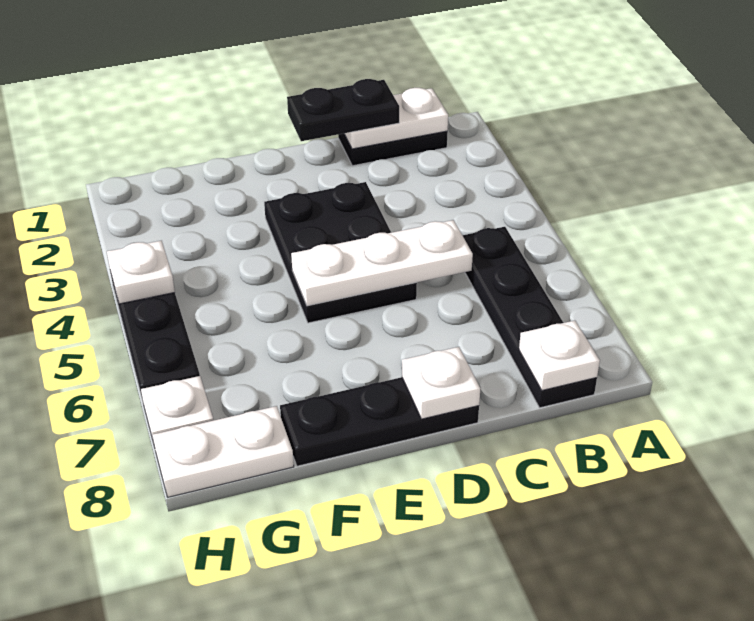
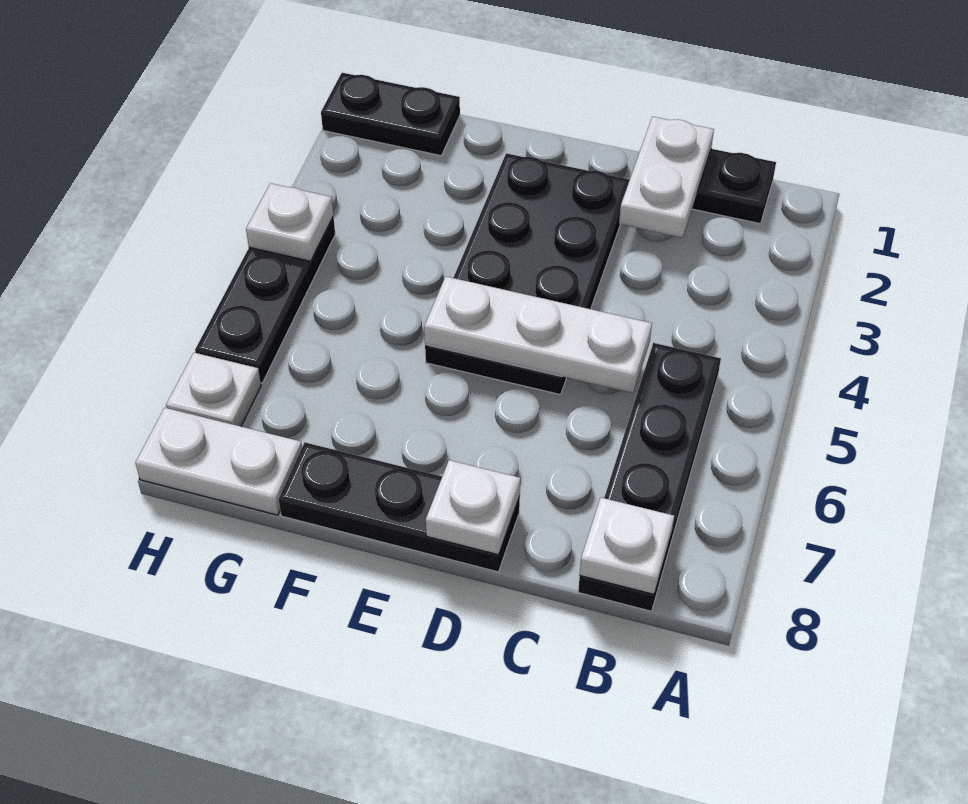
white 1x2 plate [344,88,448,149] -> white 1x2 plate turned to [619,117,714,238]
black 1x2 plate [287,79,399,141] -> black 1x2 plate moved to [321,73,460,156]
black 2x3 plate [264,182,417,323] -> black 2x4 plate [425,153,630,395]

